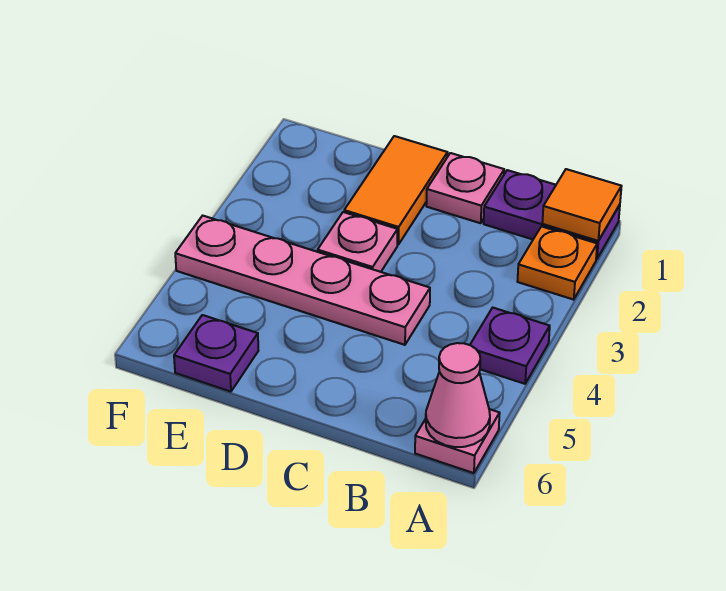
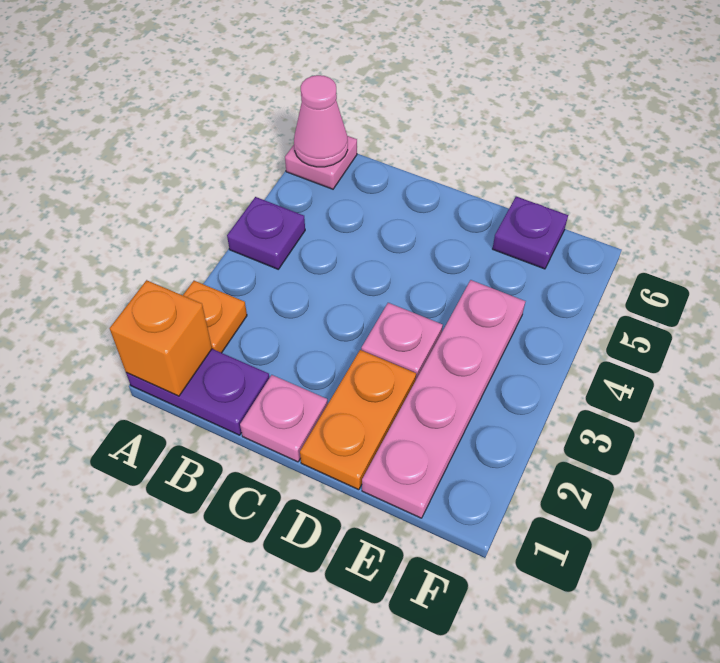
orange 1x1 tile [542,169,622,241] -> orange 1x1 brick [110,280,212,396]
pink 1x4 plate [175,216,430,345] -> pink 1x4 plate turned to [362,280,525,518]
orange 1x2 tile [344,136,448,245] -> orange 1x2 plate [300,350,416,490]

